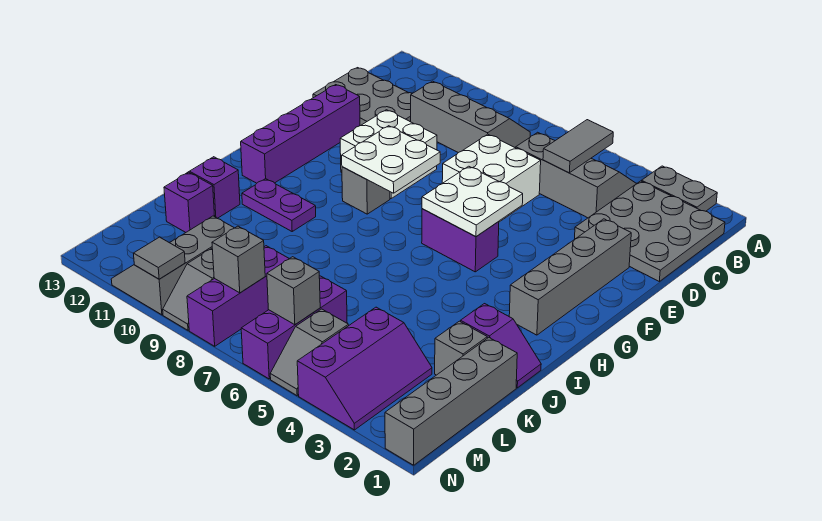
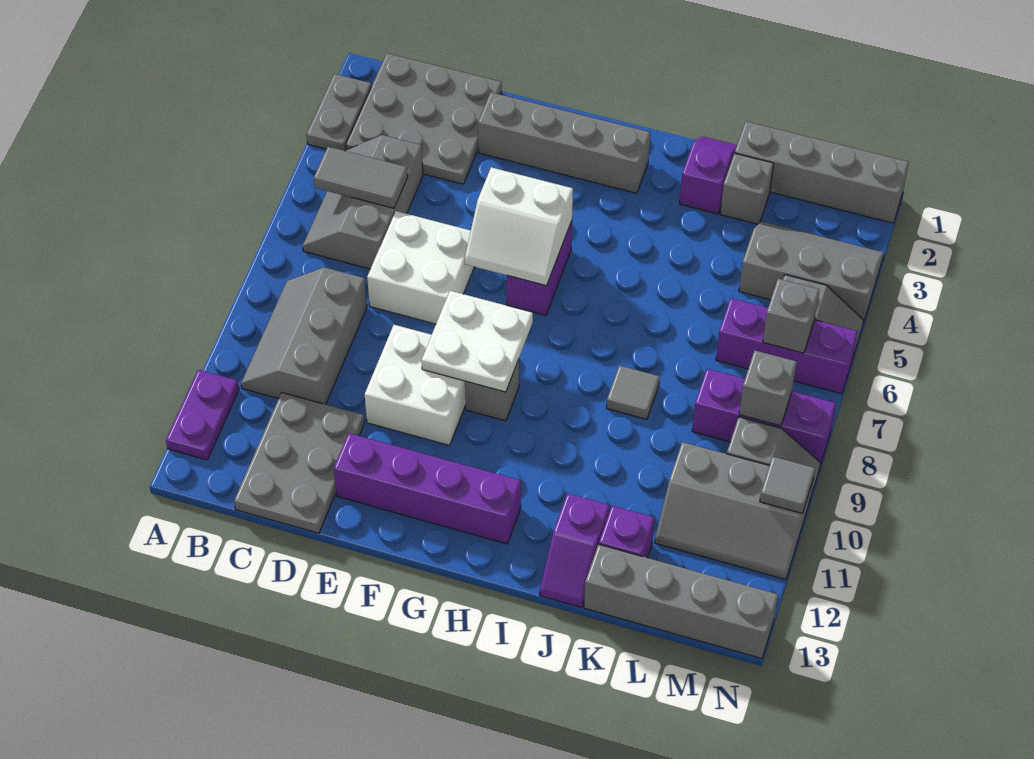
white 2x2 plate [422,166,523,237] -> white 2x2 slope [465,167,573,286]
purple 1x2 plate [242,179,316,231] -> purple 1x2 plate moved to [166,370,239,460]
none -> grey 1x1 tile [607,366,660,419]
none -> grey 1x4 brick [584,544,778,658]
purple 2x3 slope [297,307,432,430] -> grey 2x3 slope [739,221,884,322]

